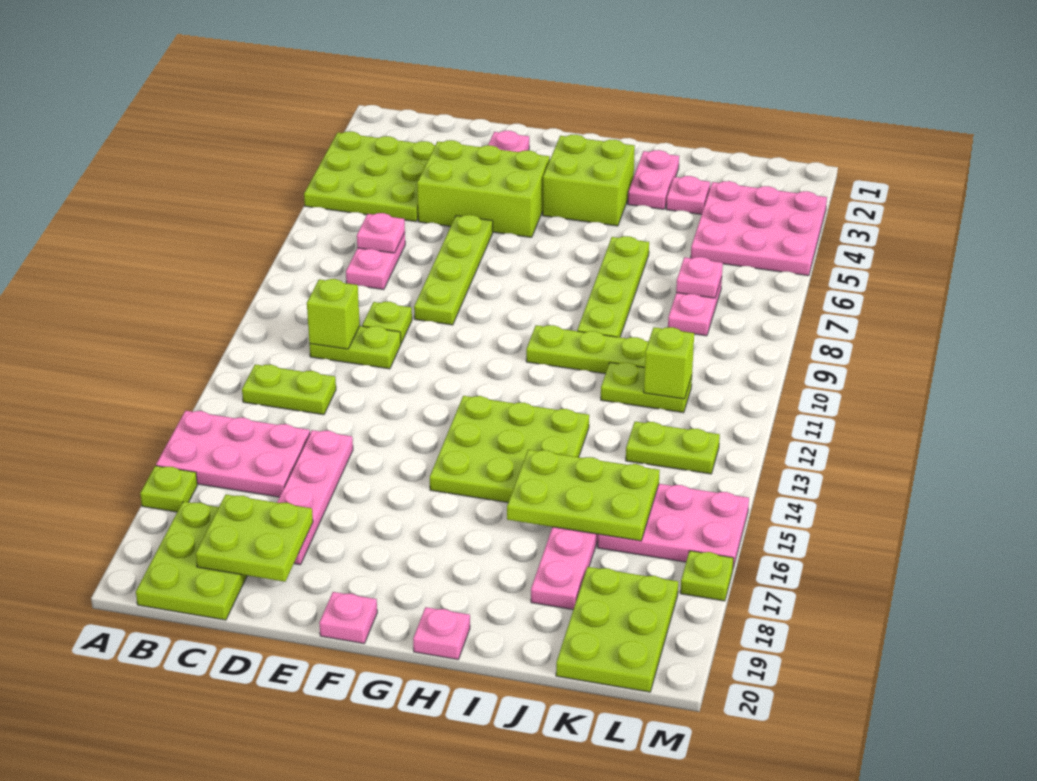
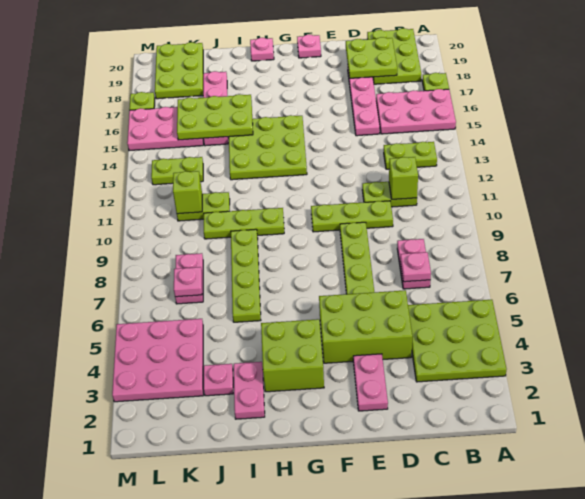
lime 1x1 plate [362,302,412,343] -> lime 1x3 plate [311,201,393,232]

